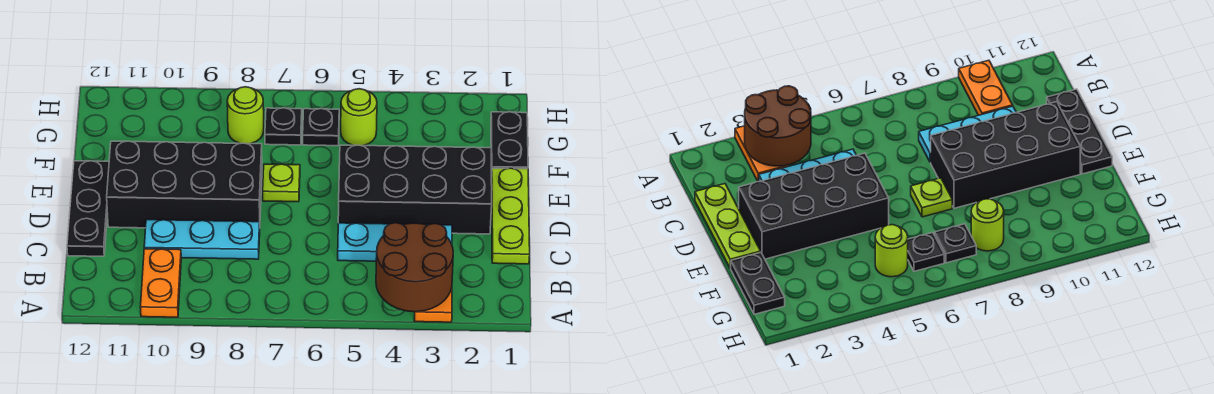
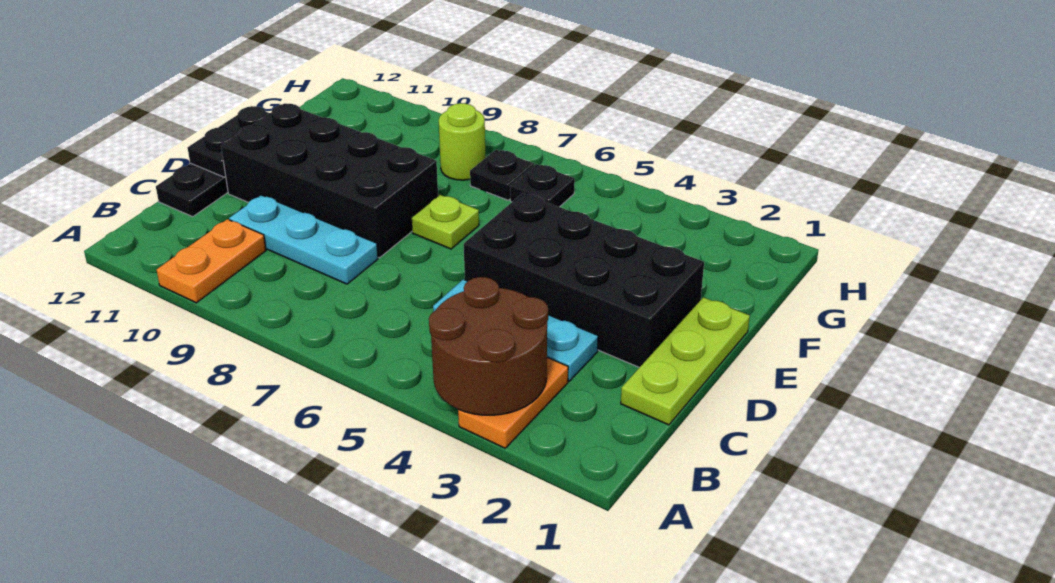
black 1x2 plate [491,112,528,175] -> black 1x2 plate moved to [187,106,269,177]
lime 1x1 round brick [341,89,377,146] -> none

